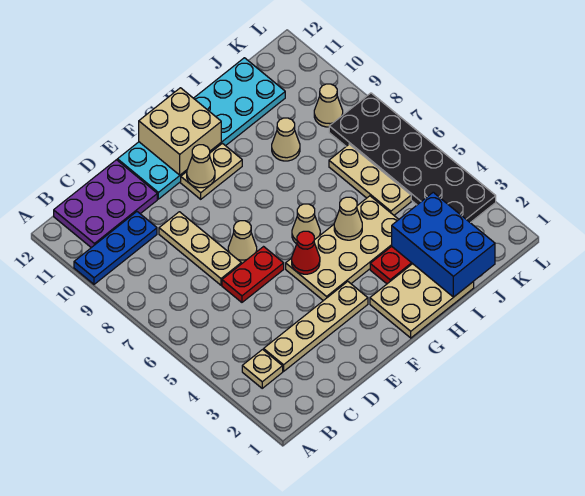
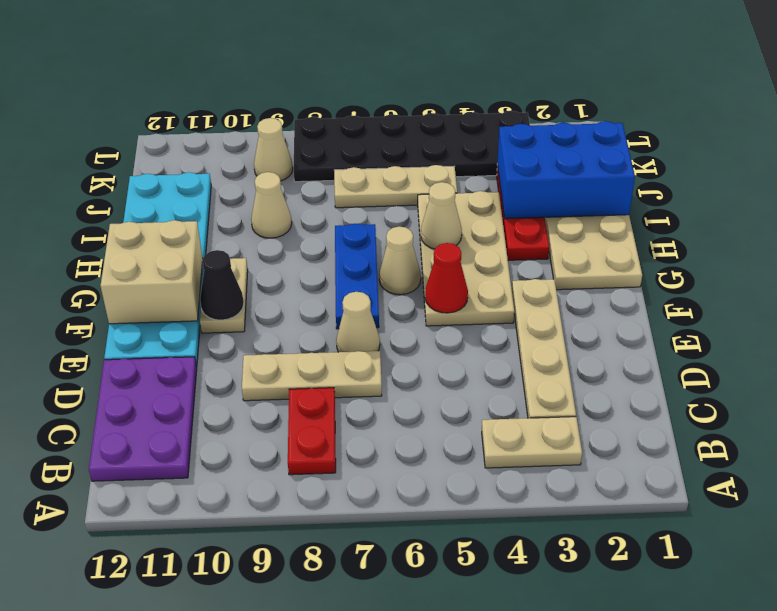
blue 1x3 plate [74,212,157,284] -> blue 1x3 plate moved to [335,224,379,329]
tan 1x1 plate [242,349,283,388] -> tan 1x2 plate [482,417,582,468]
red 1x2 plate [222,247,284,302] -> red 1x2 plate moved to [288,388,336,475]
tan 1x1 cone [187,145,215,188] -> black 1x1 cone [200,250,244,320]

